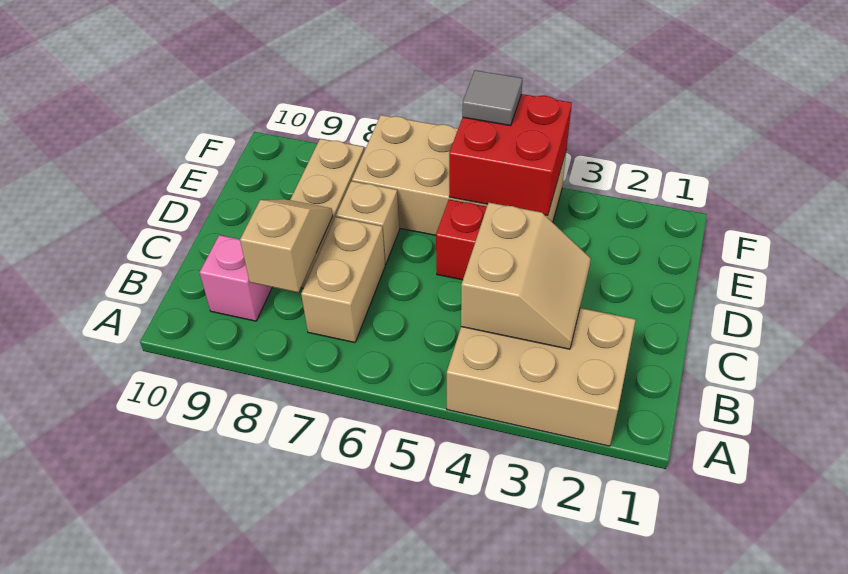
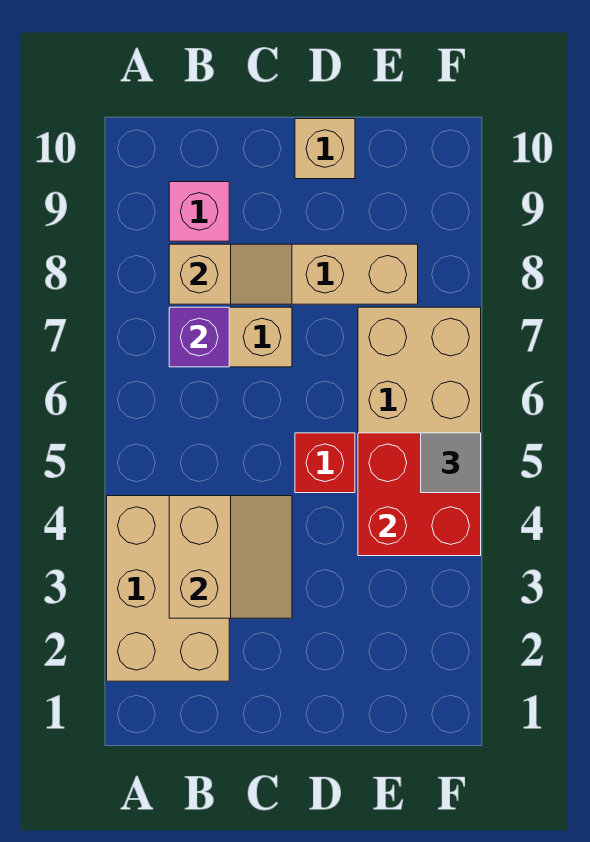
tan 2x2 slope [461,203,591,349] -> tan 2x2 slope turned to [169,496,292,618]
none -> purple 1x1 brick [169,307,229,367]
tan 1x1 brick [336,181,399,264] -> tan 1x1 brick moved to [295,119,355,179]

